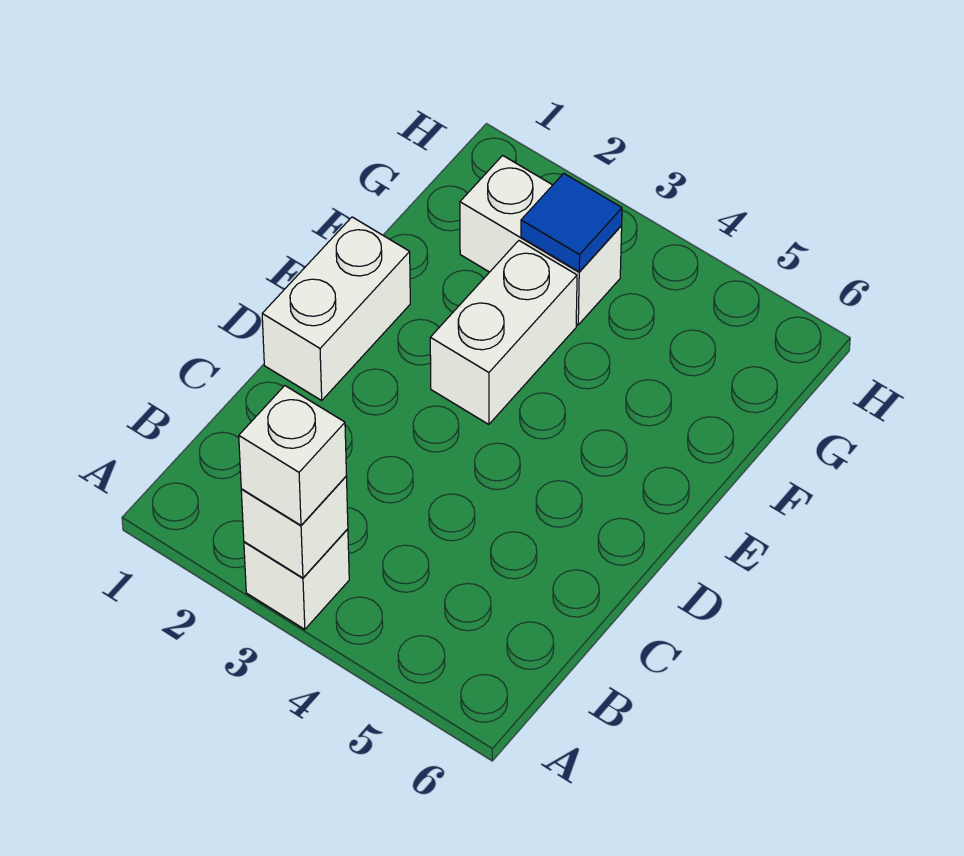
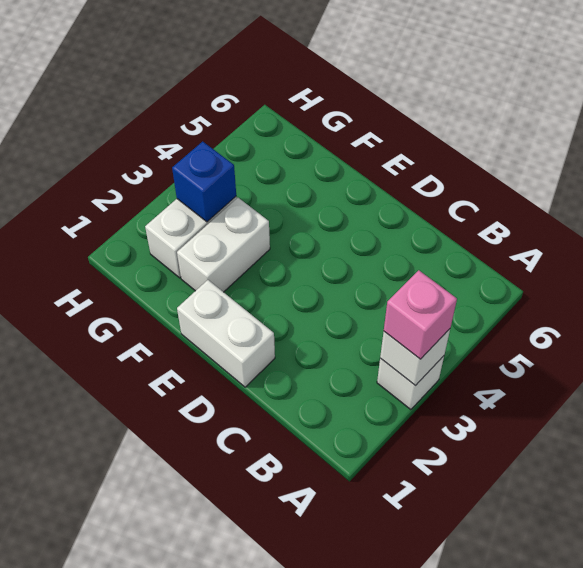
white 1x1 brick [239,386,346,525] -> pink 1x1 brick [384,270,457,359]
white 1x2 brick [430,241,577,424] -> white 1x2 brick turned to [177,198,270,292]
blue 1x1 tile [521,173,622,272] -> blue 1x1 brick [172,141,236,222]

